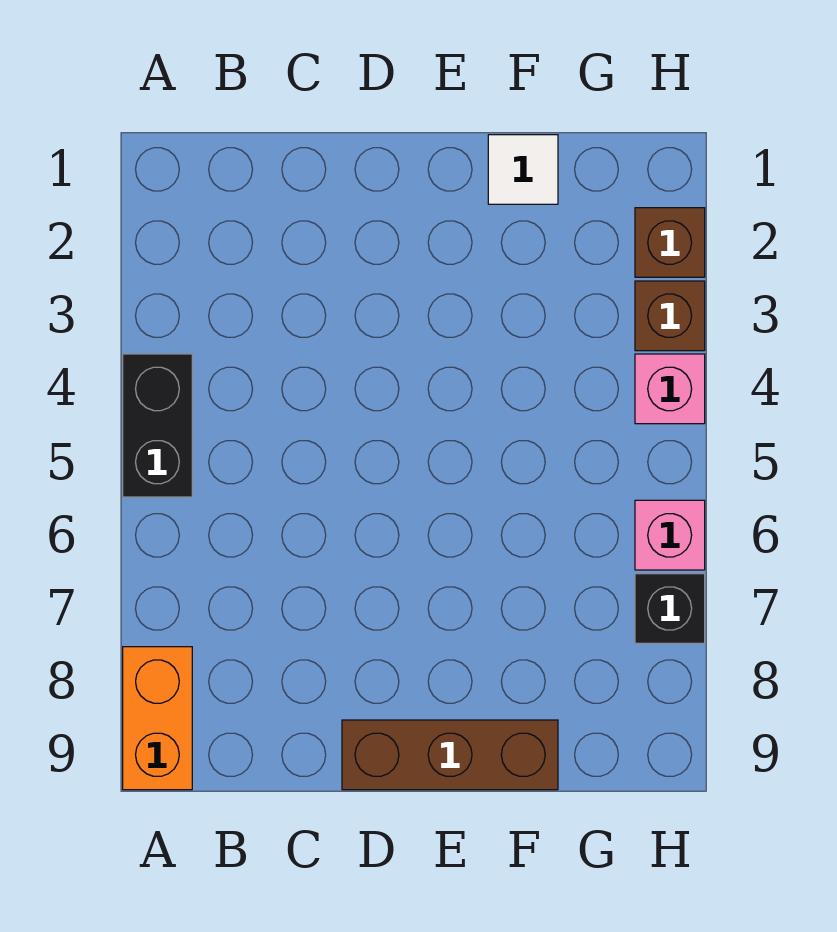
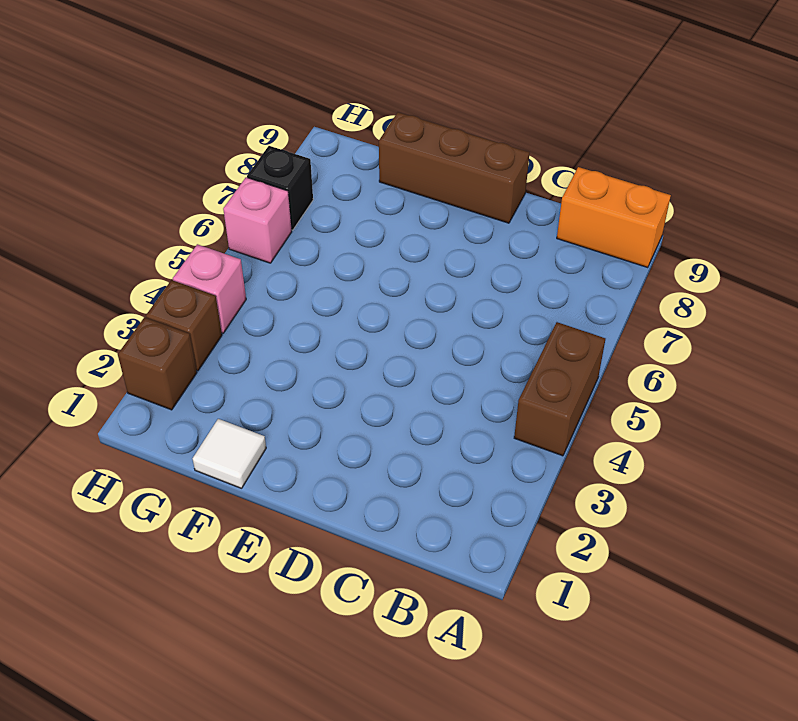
black 1x2 brick [123,354,192,497] -> brown 1x2 brick [514,322,605,456]
orange 1x2 brick [123,647,192,790] -> orange 1x2 brick turned to [557,167,671,268]

